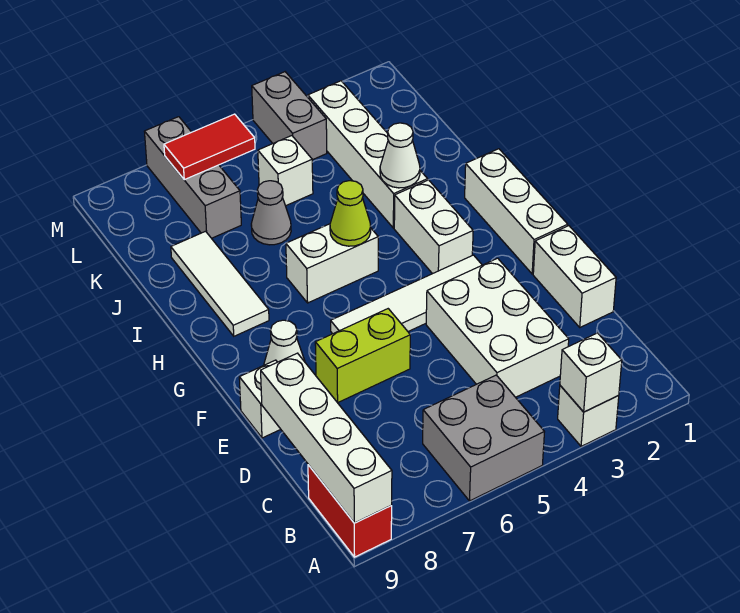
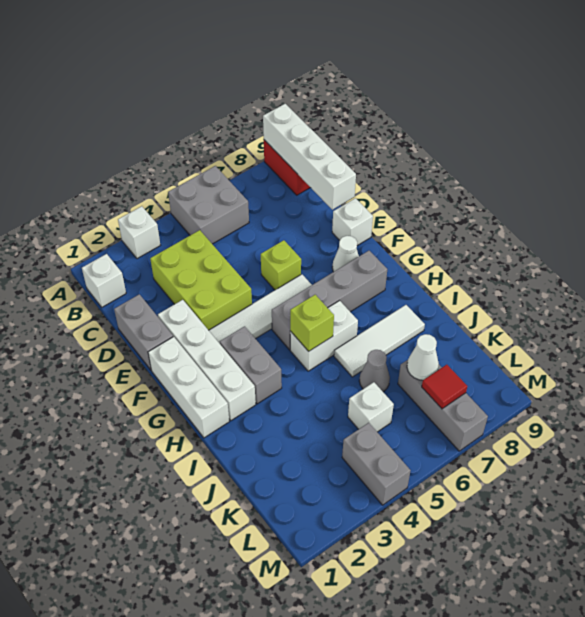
white 1x1 brick [560,333,622,412] -> white 1x1 brick moved to [82,254,126,307]
white 2x3 brick [426,258,569,397] -> lime 2x3 brick [150,230,252,330]
white 1x2 brick [533,226,616,327] -> grey 1x2 brick [114,294,173,370]
lime 1x2 brick [315,309,410,403] -> lime 1x1 brick [261,240,301,290]
white 1x2 brick [394,180,473,274] -> grey 1x2 brick [220,326,282,404]
none -> grey 1x4 brick [272,251,387,350]
lime 1x1 cone [330,181,371,246] -> lime 1x1 brick [290,295,334,351]
white 1x3 tile [171,231,269,336] -> white 1x3 tile turned to [334,305,425,377]
white 1x4 brick [308,81,428,228] -> white 1x4 brick moved to [158,300,256,421]
white 1x1 cone [380,123,420,188] -> white 1x1 cone moved to [407,334,439,380]
red 1x2 tile [164,114,255,180] -> red 1x1 tile [422,365,467,409]

